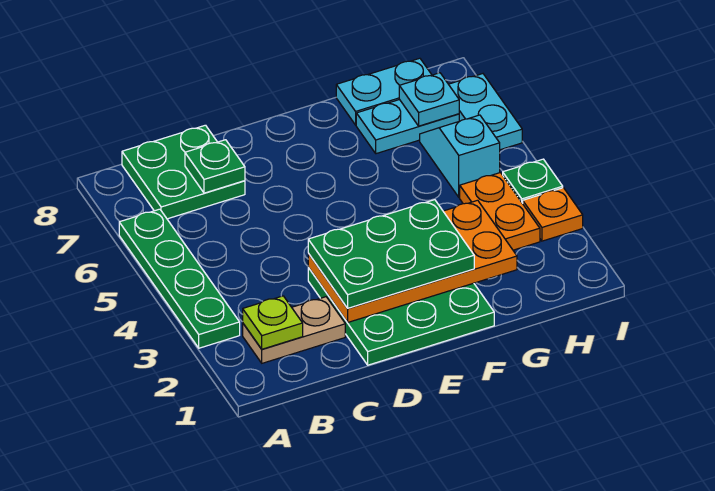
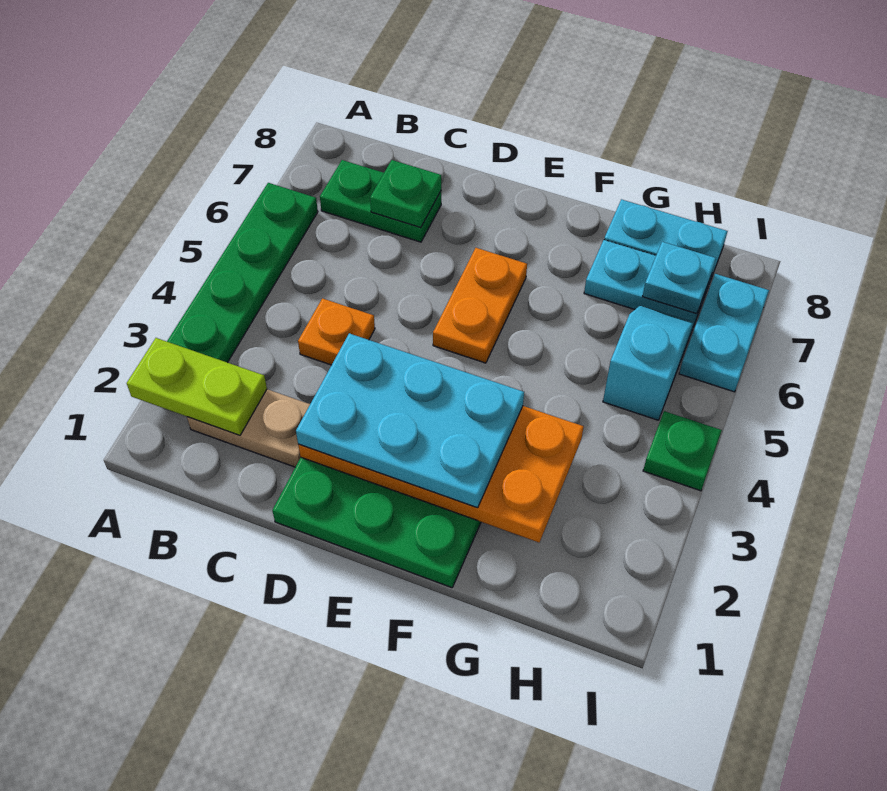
lime 1x1 plate [243,296,303,349] -> lime 1x2 plate [127,338,267,435]
green 2x2 plate [122,125,245,219] -> green 1x2 plate [320,160,441,242]
green 2x3 plate [308,200,474,308] -> cyan 2x3 plate [296,333,524,508]
orange 1x2 plate [460,173,540,250] -> orange 1x2 plate moved to [433,248,527,363]
orange 1x1 plate [523,188,583,241] -> orange 1x1 plate moved to [298,298,375,365]

